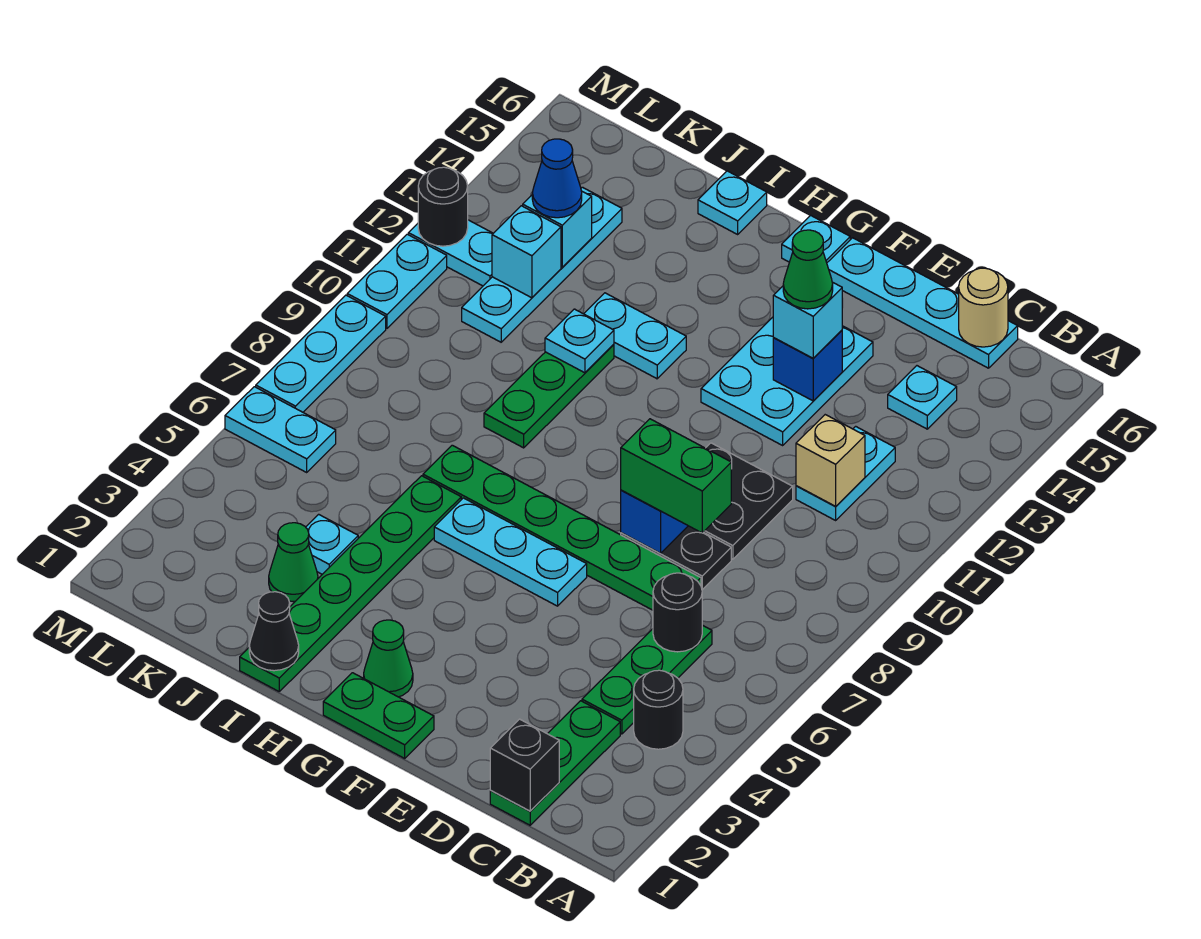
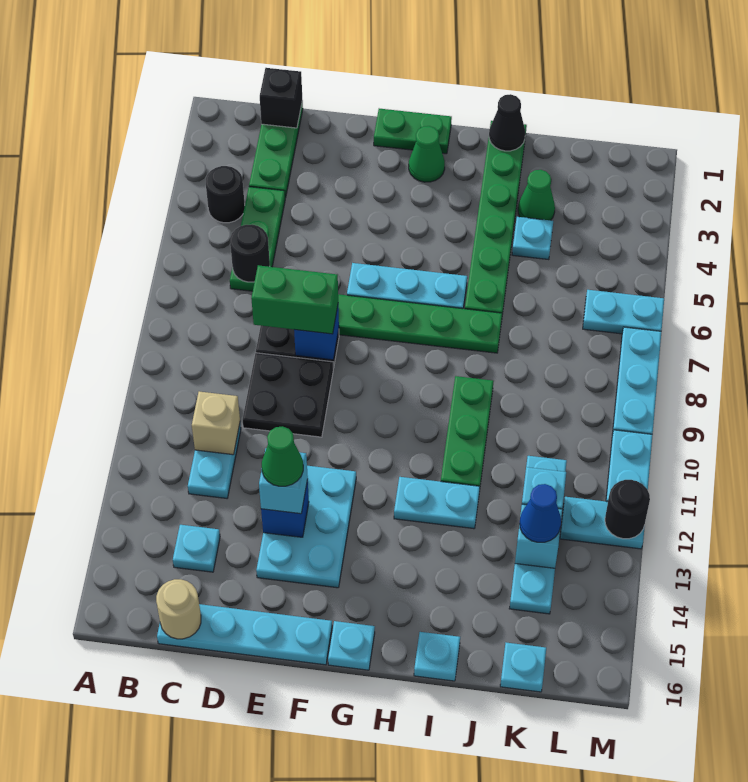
cyan 1x1 plate [545,309,614,373] -> cyan 1x1 plate moved to [500,643,546,692]

